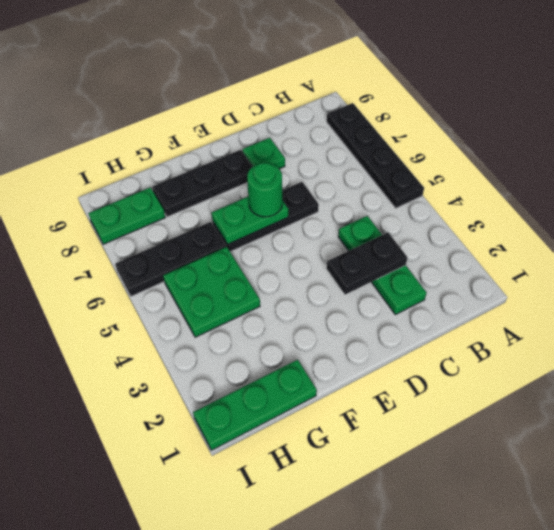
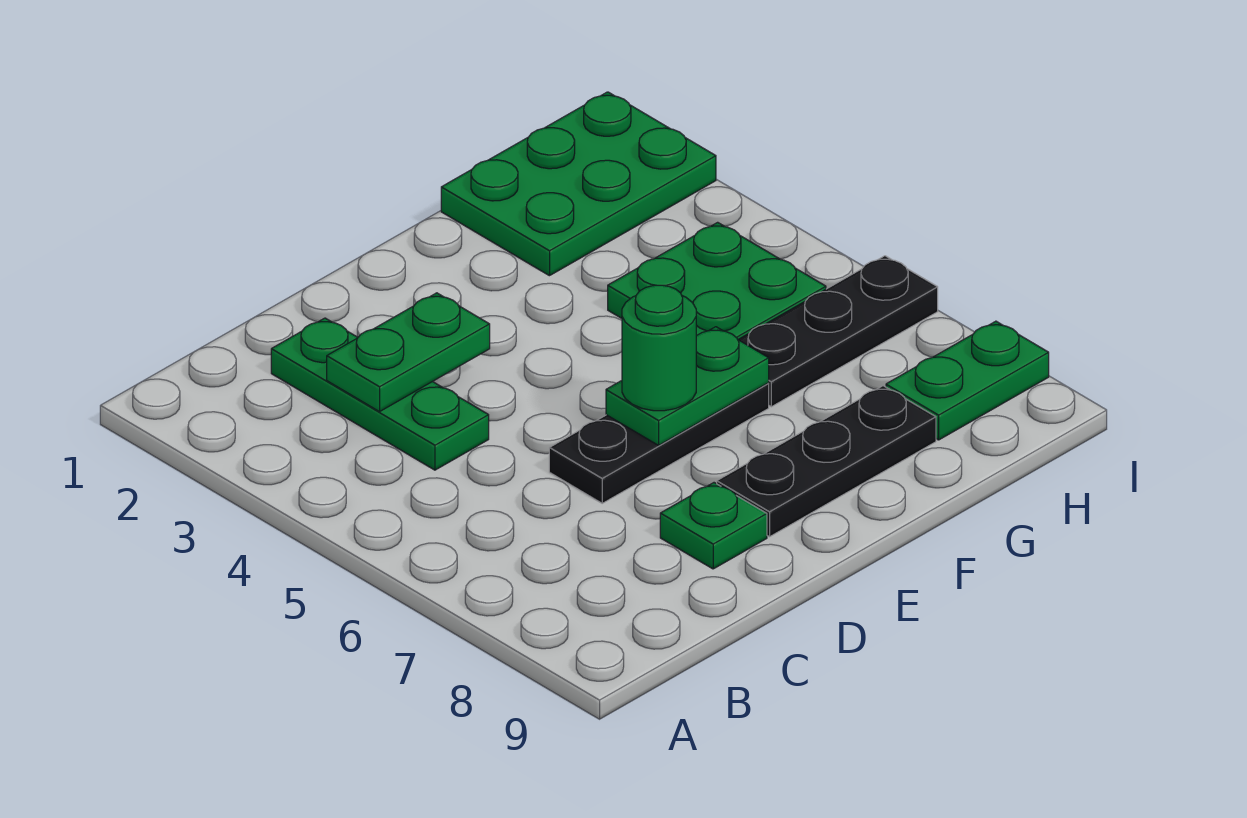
black 1x4 plate [327,103,424,208] -> none
black 1x2 plate [327,233,407,295] -> green 1x2 plate [327,293,490,412]
green 1x3 plate [193,360,317,450] -> green 2x3 plate [441,92,716,276]

